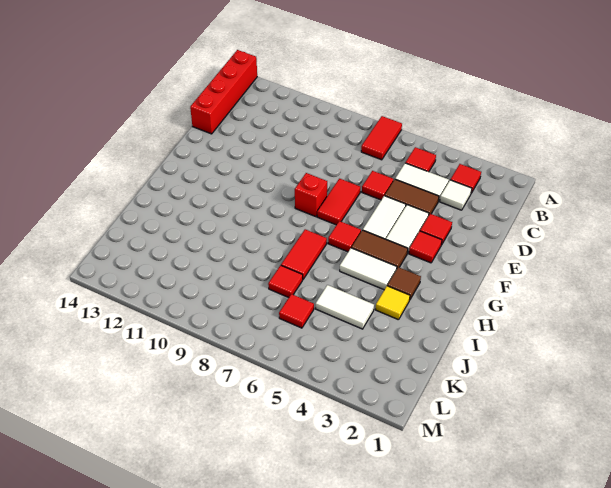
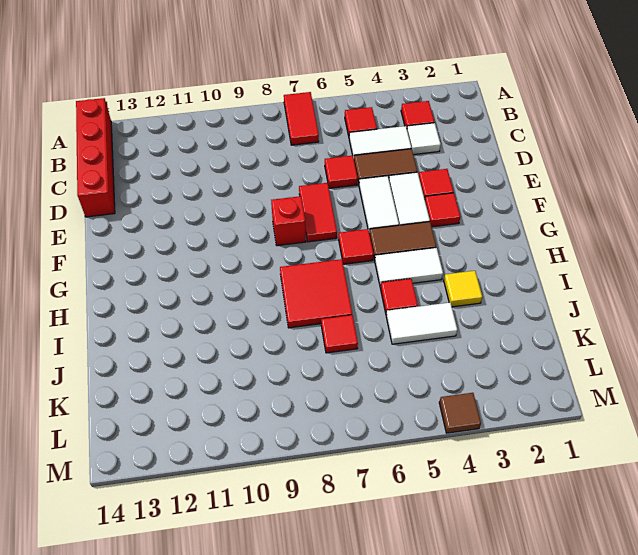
brown 1x1 tile [387,267,421,300] -> brown 1x1 tile moved to [439,393,481,433]
red 1x2 tile [281,229,327,279] -> red 2x2 tile [280,259,352,328]
red 1x1 tile [279,294,314,328] -> red 1x1 tile moved to [380,279,418,315]

